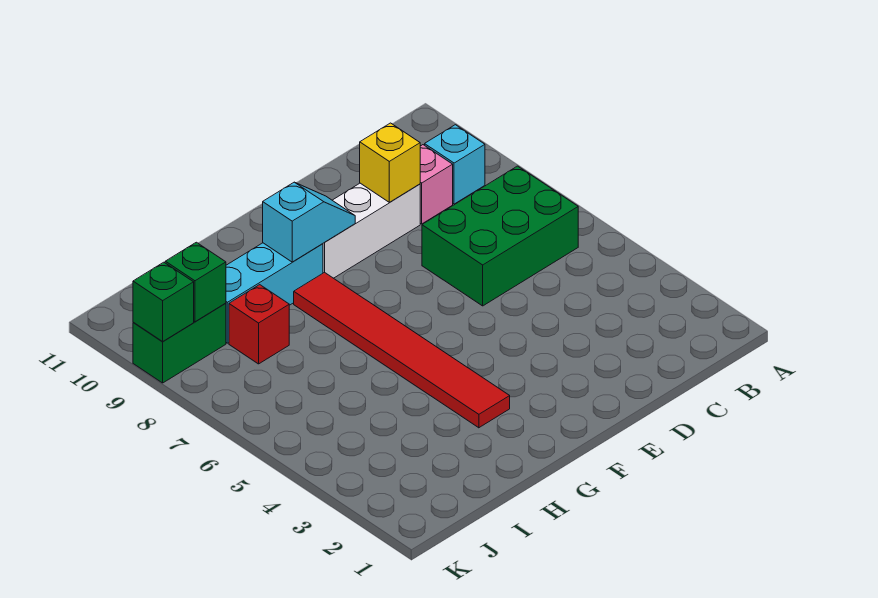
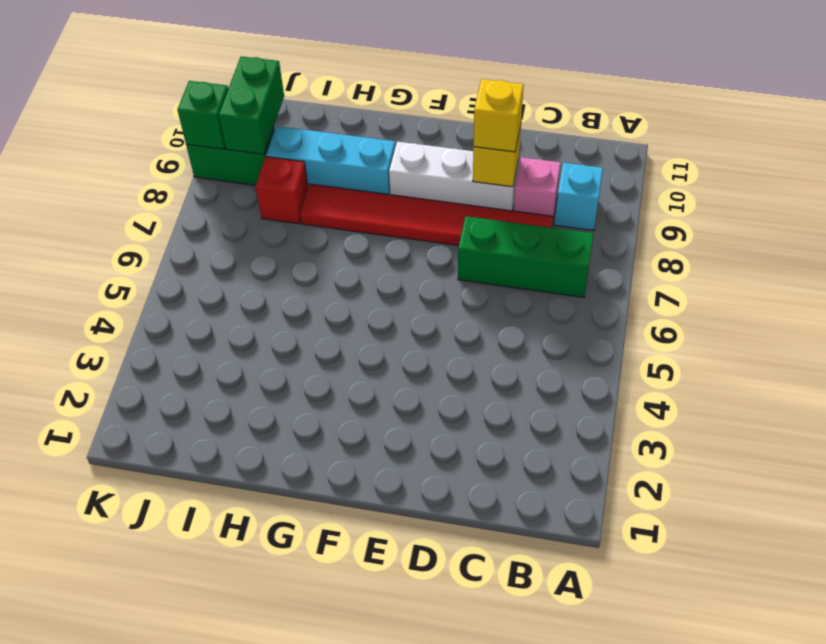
green 2x3 brick [422,166,578,306] -> green 1x3 brick [458,216,594,297]
none -> yellow 1x1 brick [474,79,524,152]
cyan 1x2 slope [263,182,355,262] -> none
red 1x6 tile [294,272,510,428] -> red 1x6 tile turned to [300,184,553,246]
green 1x1 brick [165,242,226,322] -> green 1x2 brick [219,56,284,154]

